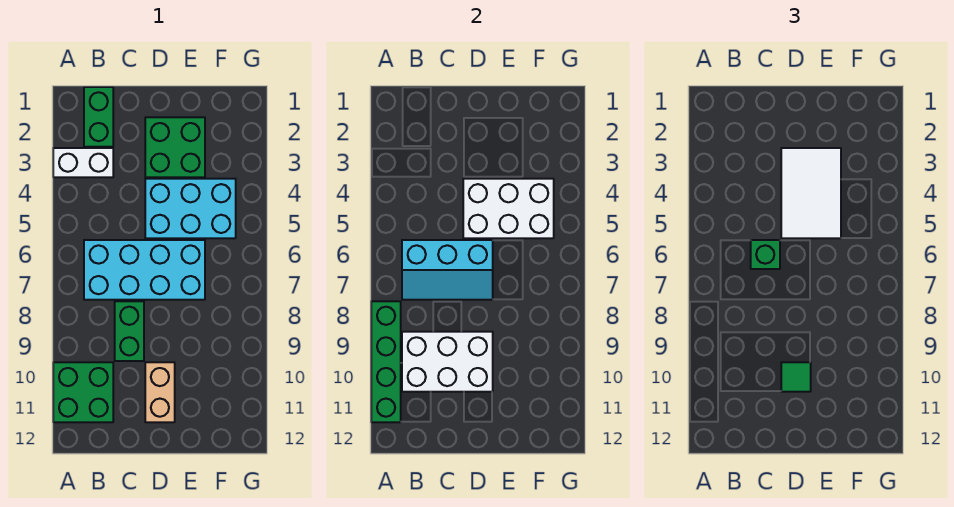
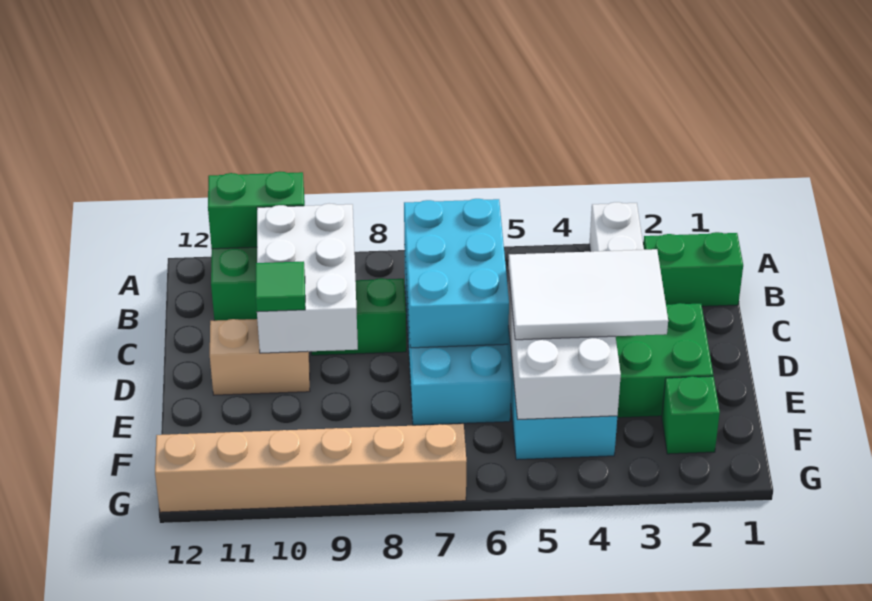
green 1x4 brick [371,301,401,422] -> green 1x2 brick [208,171,305,249]
cyan 2x3 slope [402,240,493,300] -> cyan 2x3 brick [404,199,509,348]
green 1x1 brick [751,240,780,269] -> green 1x1 brick moved to [662,376,720,454]
none -> tan 1x6 brick [155,424,467,512]

